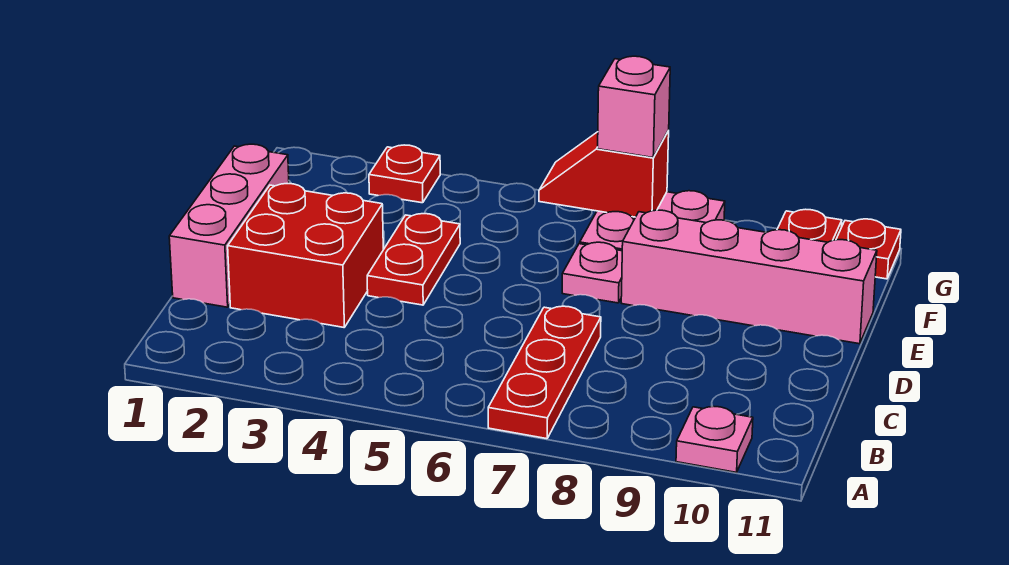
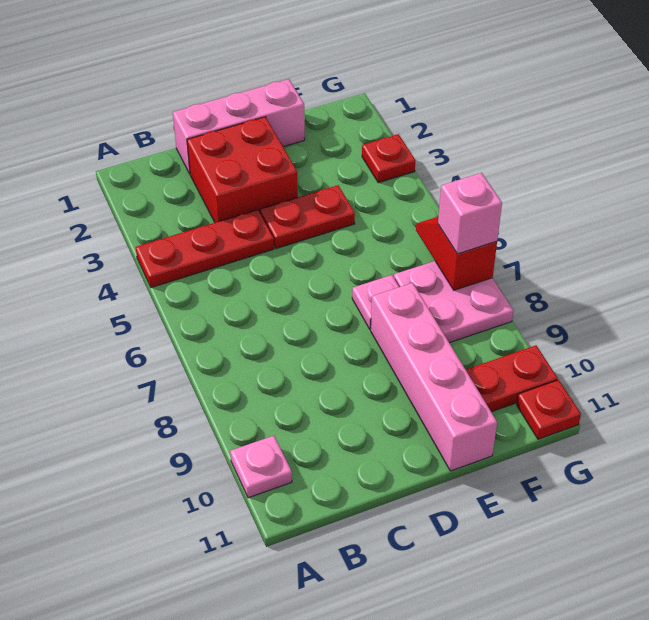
red 1x3 plate [488,306,601,439] -> red 1x3 plate moved to [136,210,274,288]

